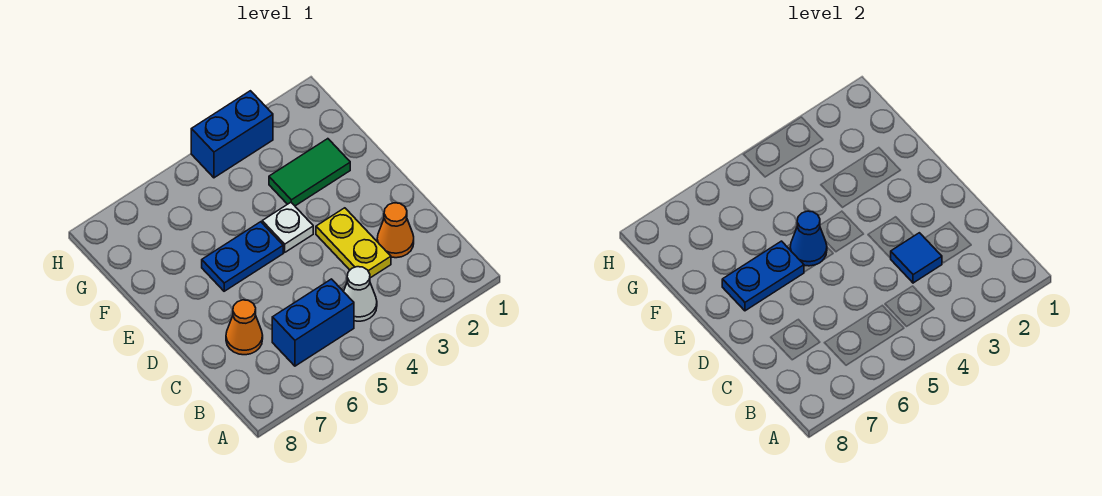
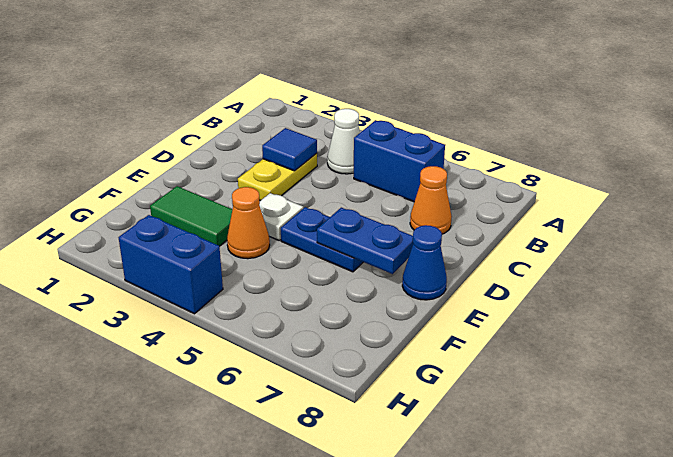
orange 1x1 cone [377,203,414,258] -> orange 1x1 cone moved to [227,187,270,259]
blue 1x1 cone [790,211,827,266] -> blue 1x1 cone moved to [402,225,447,300]

